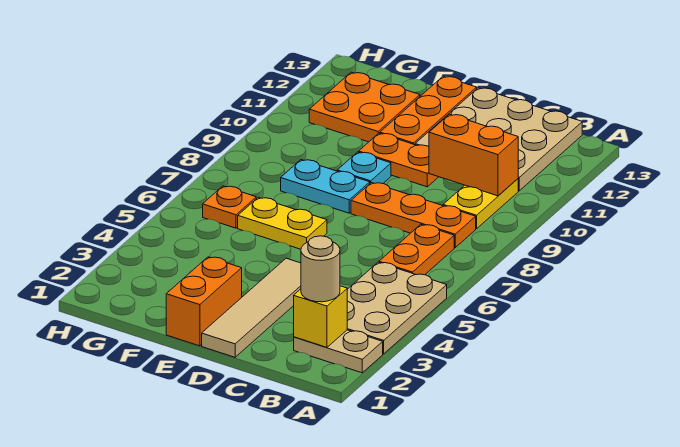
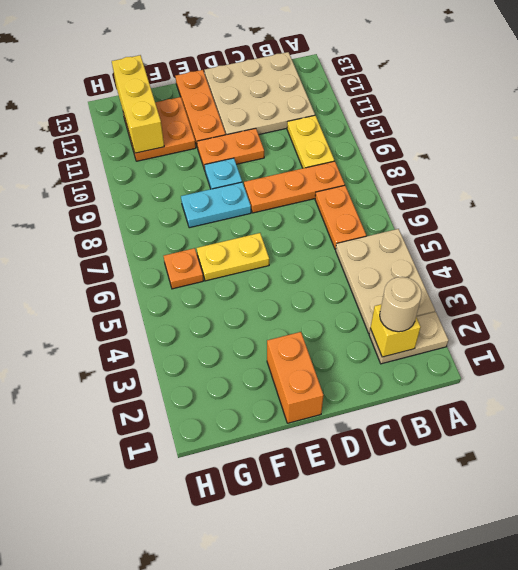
orange 1x2 brick [429,114,518,196] -> none
tan 1x4 tile [202,258,301,357] -> none
none -> yellow 1x3 brick [112,55,164,153]

